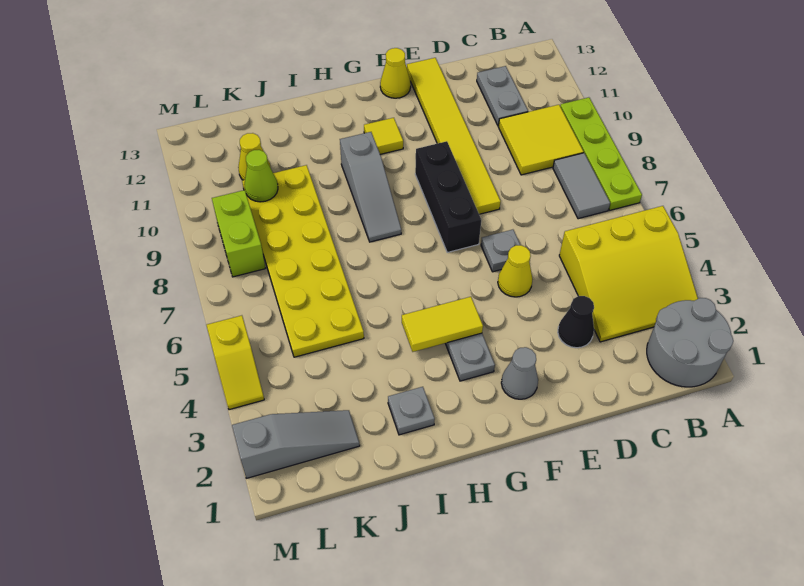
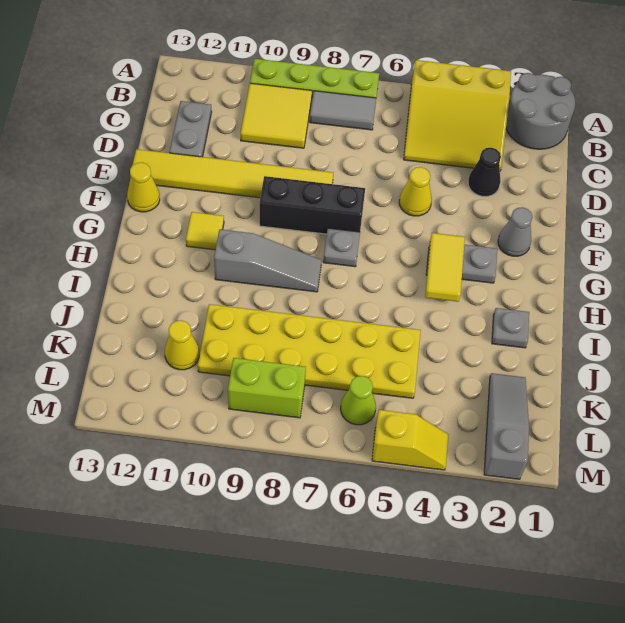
yellow 3x3 slope [559,206,698,342] -> yellow 3x3 slope turned to [404,60,511,171]
grey 1x2 plate [477,66,528,126] -> grey 1x2 plate turned to [169,101,212,157]
grey 1x1 plate [481,230,520,272] -> grey 1x1 plate moved to [323,228,360,267]
lime 1x1 cone [245,150,278,202] -> lime 1x1 cone moved to [341,376,376,425]

